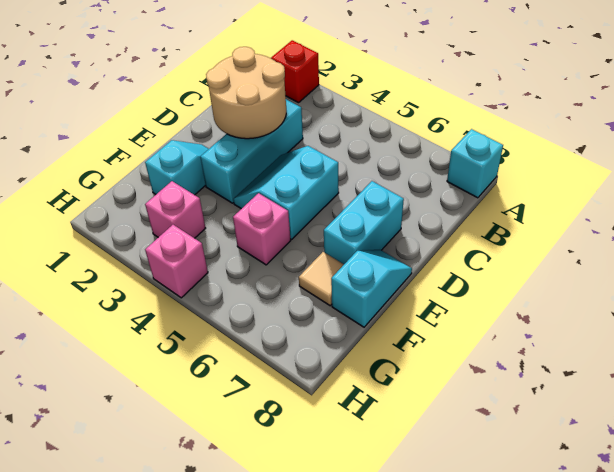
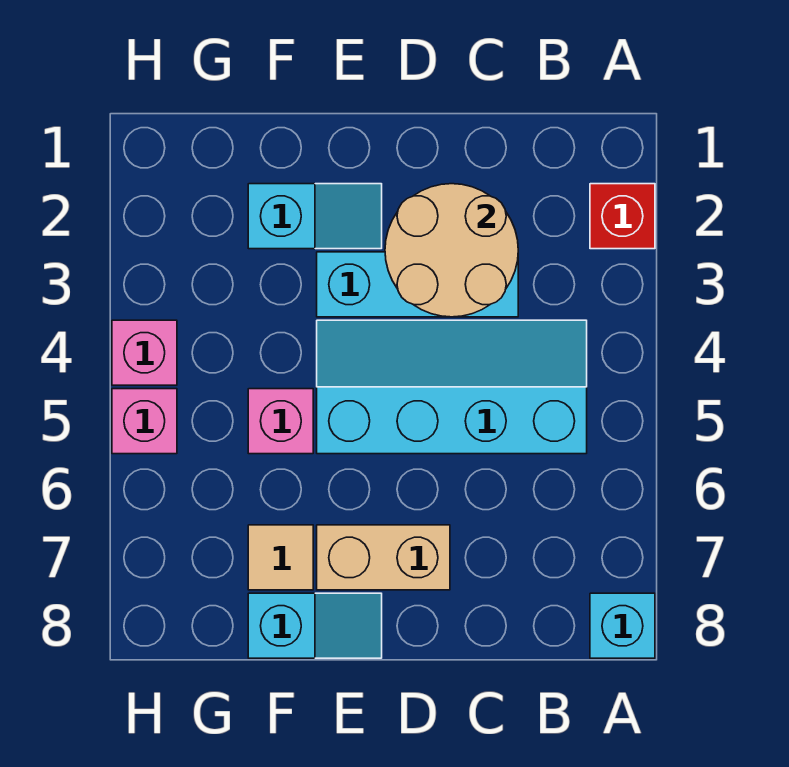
cyan 2x2 slope [233,146,339,239] -> cyan 2x4 slope [317,320,587,454]
cyan 1x2 brick [324,181,404,264] -> tan 1x2 brick [317,525,450,590]
pink 1x1 brick [145,181,206,238] -> pink 1x1 brick moved to [112,389,177,454]

